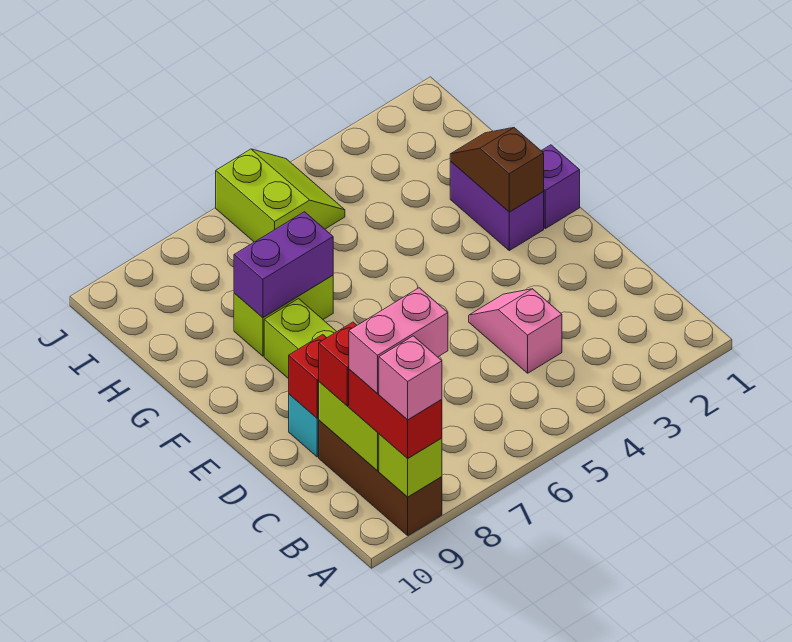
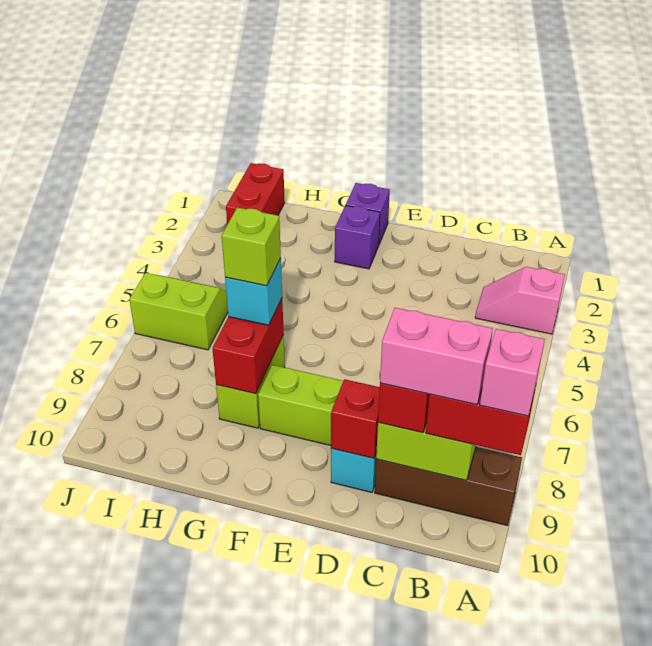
lime 1x1 brick [379,434,442,497] -> lime 1x1 brick moved to [222,208,281,286]
pink 1x2 brick [349,288,448,394] -> pink 1x2 brick turned to [380,308,493,405]
pink 1x2 slope [469,289,562,373] -> pink 1x2 slope moved to [475,267,565,334]
purple 1x2 brick [450,162,544,251] -> purple 1x1 brick [335,205,380,269]
brown 1x2 slope [450,128,544,212] -> none
purple 1x2 brick [234,212,333,317] -> red 1x2 brick [212,299,284,394]
none -> cyan 1x1 brick [225,258,282,325]
none -> red 1x2 brick [226,163,285,224]

